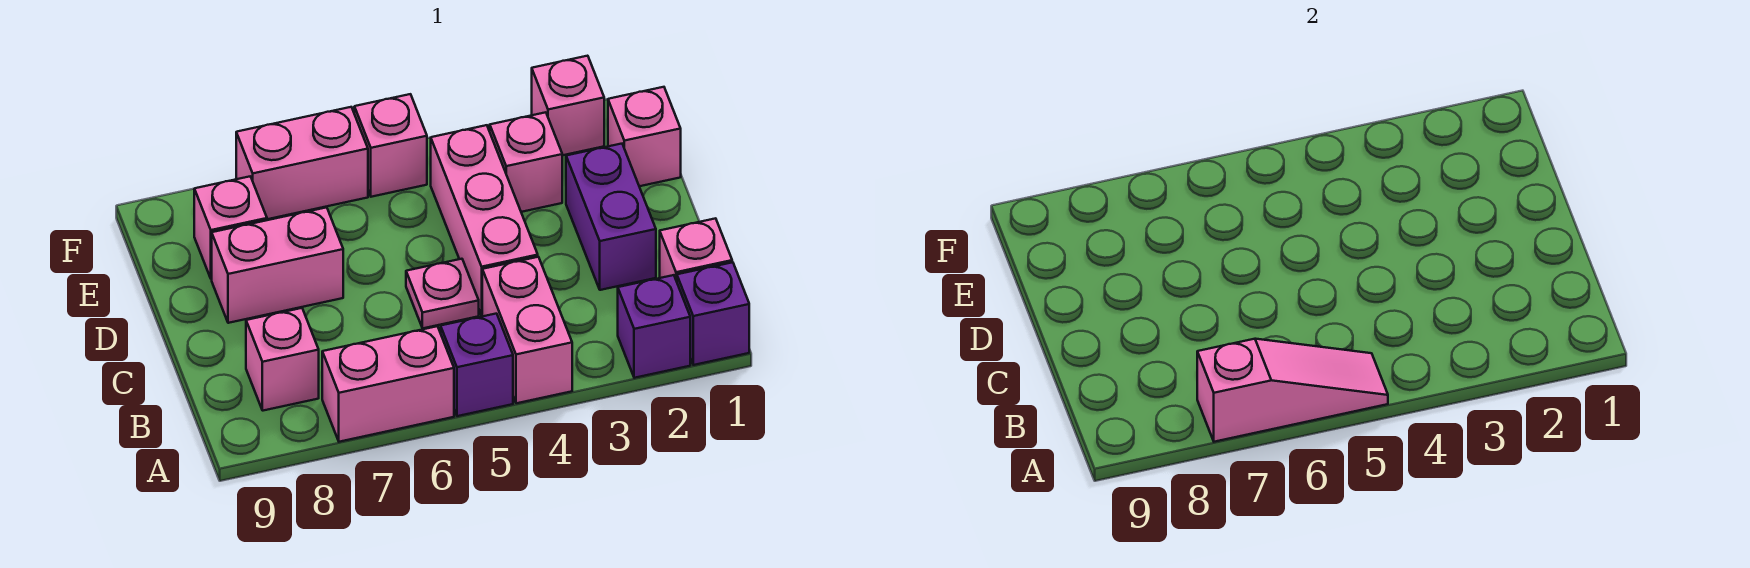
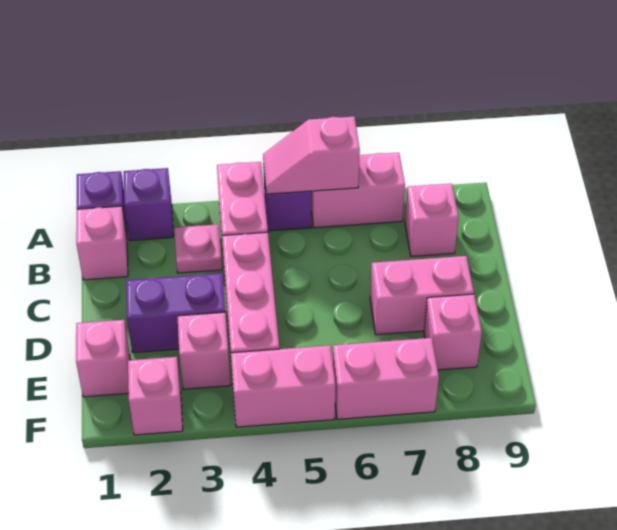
pink 1x3 slope [1197,339,1388,442] -> pink 1x2 slope [263,117,360,194]
purple 1x2 brick [566,144,656,290] -> purple 1x2 brick turned to [126,273,225,353]
pink 1x1 plate [406,259,479,328] -> pink 1x1 plate moved to [175,224,222,273]
pink 1x1 brick [354,94,427,197] -> pink 1x2 brick [231,345,336,427]

